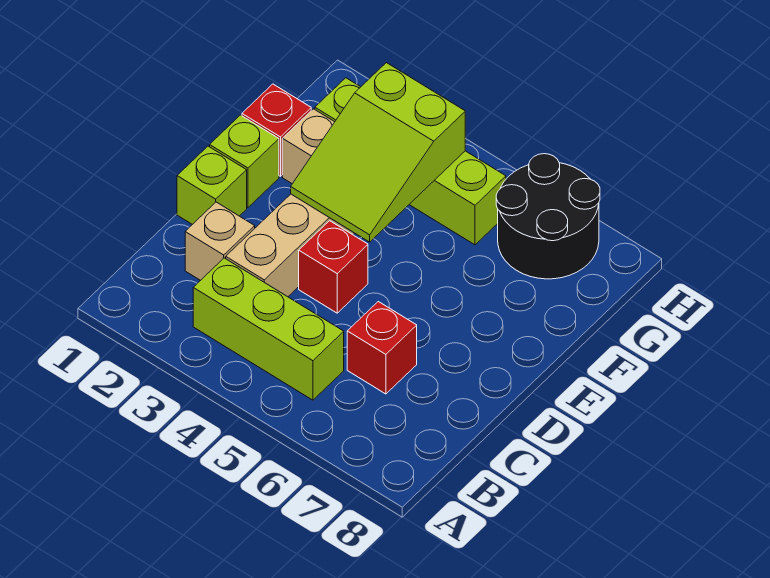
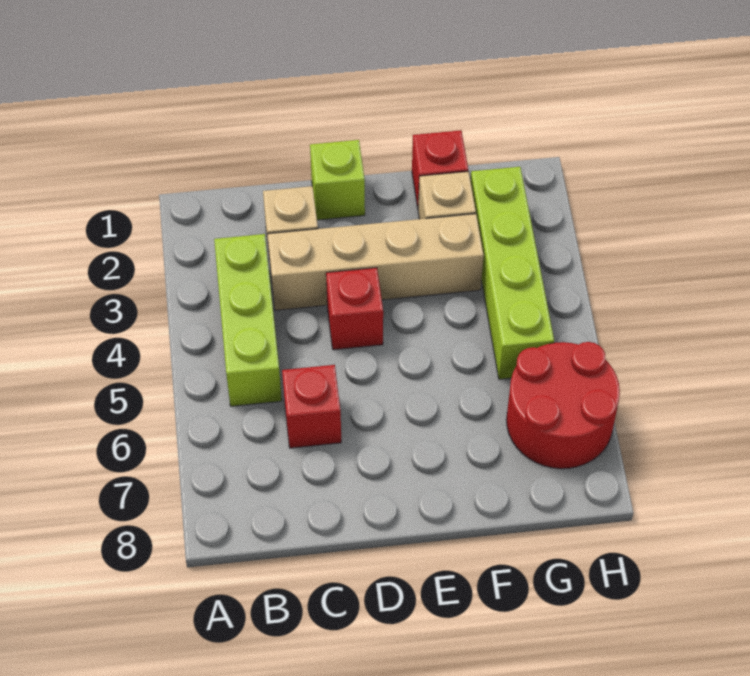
lime 1x1 brick [210,115,279,207] -> none
lime 2x3 slope [291,63,465,242] -> none
black 2x2 round brick [496,154,600,279] -> red 2x2 round brick [507,342,620,469]

